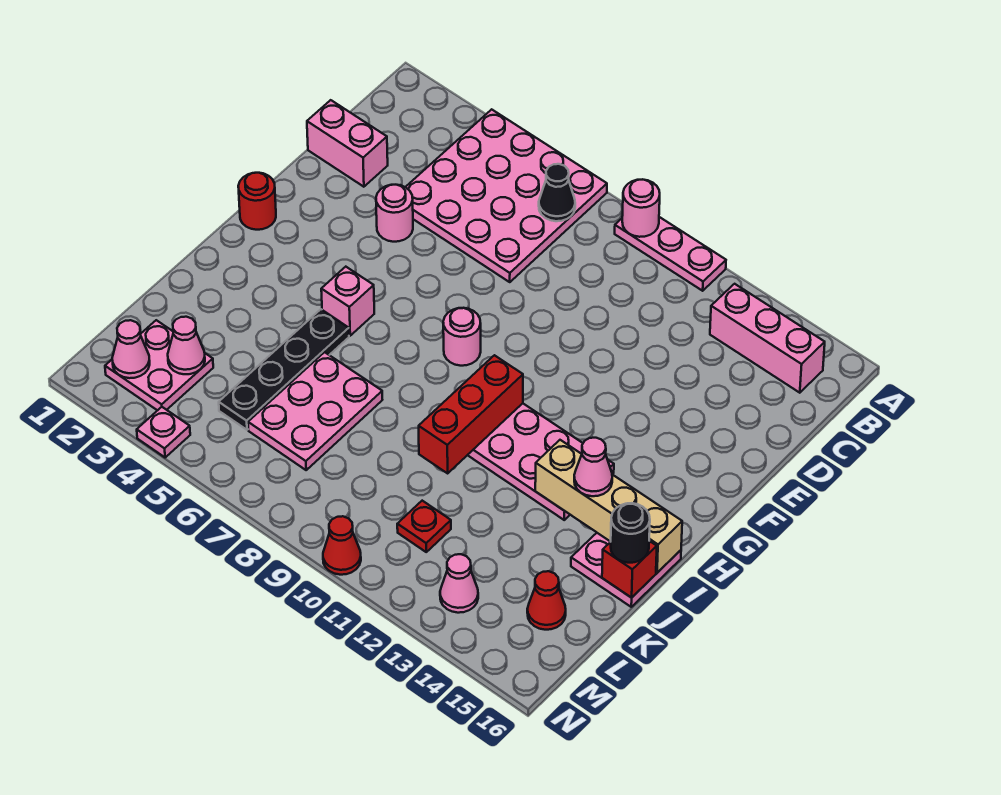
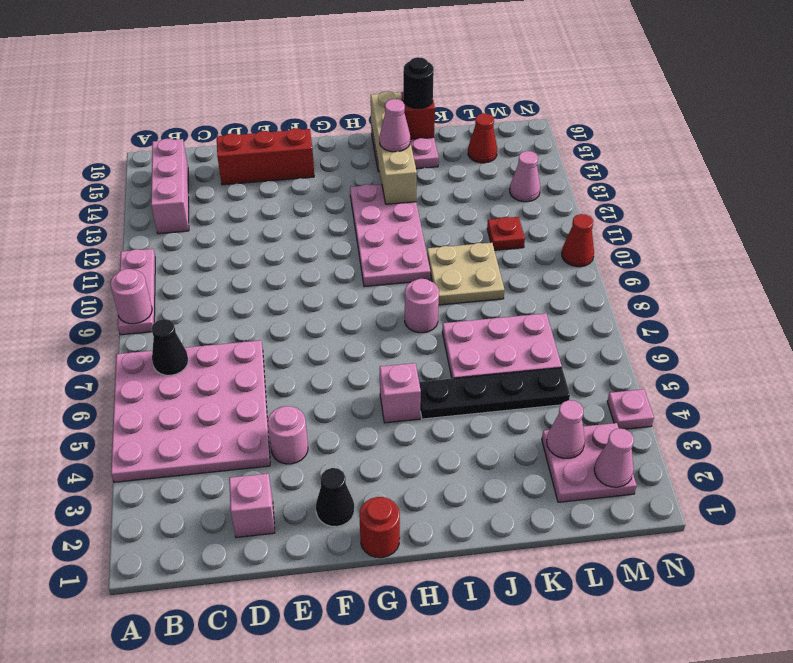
pink 1x2 brick [307,100,388,187] -> pink 1x1 brick [229,473,275,537]
none -> black 1x1 cone [316,468,354,527]
pink 1x1 round brick [443,308,481,366] -> pink 1x1 round brick moved to [405,279,439,333]
red 1x3 brick [419,355,523,473] -> red 1x3 brick moved to [217,128,314,185]
none -> tan 2x2 plate [427,243,504,305]

